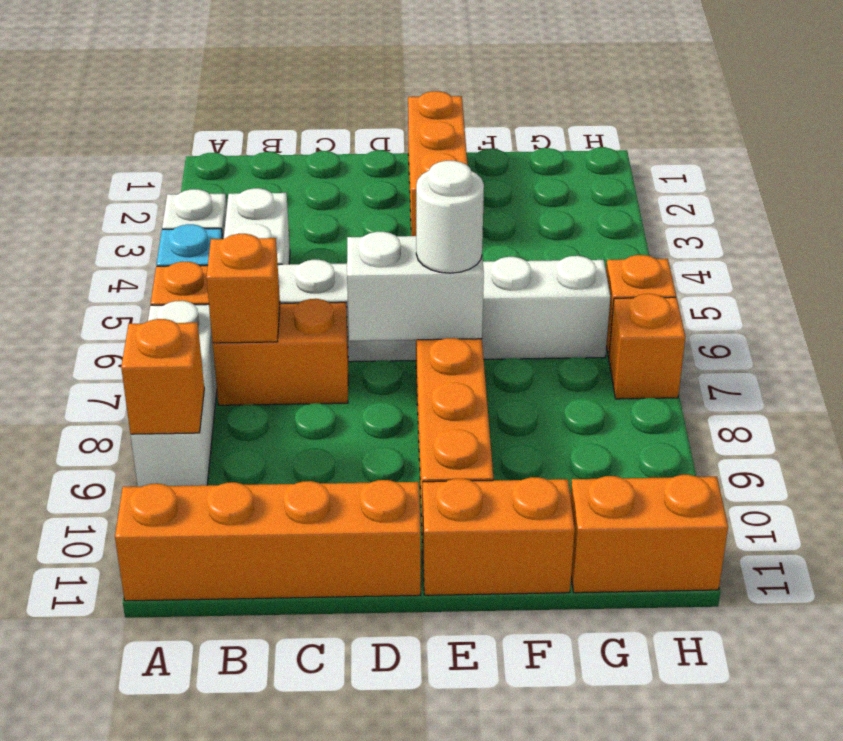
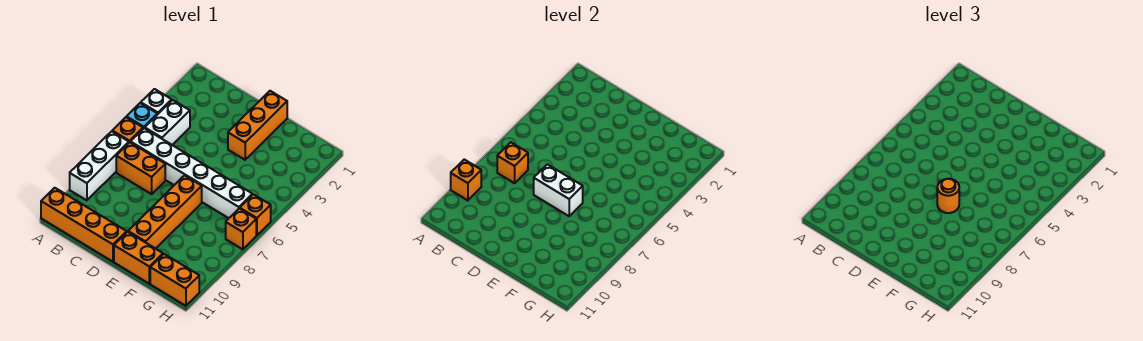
white 1x1 round brick [416,161,484,273] -> orange 1x1 round brick [937,179,959,213]

